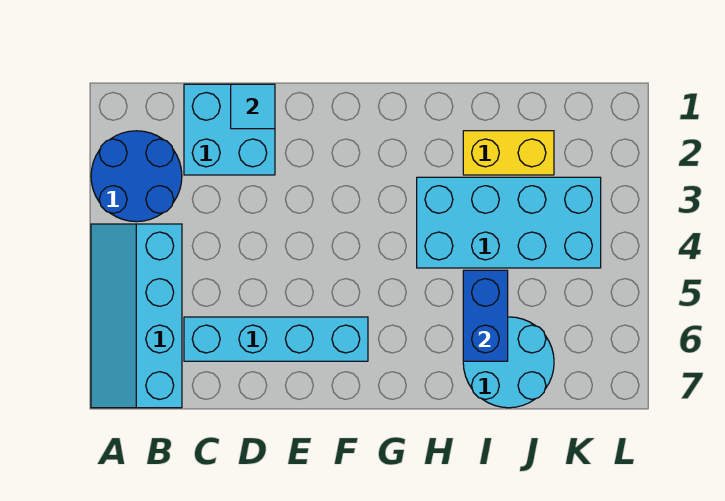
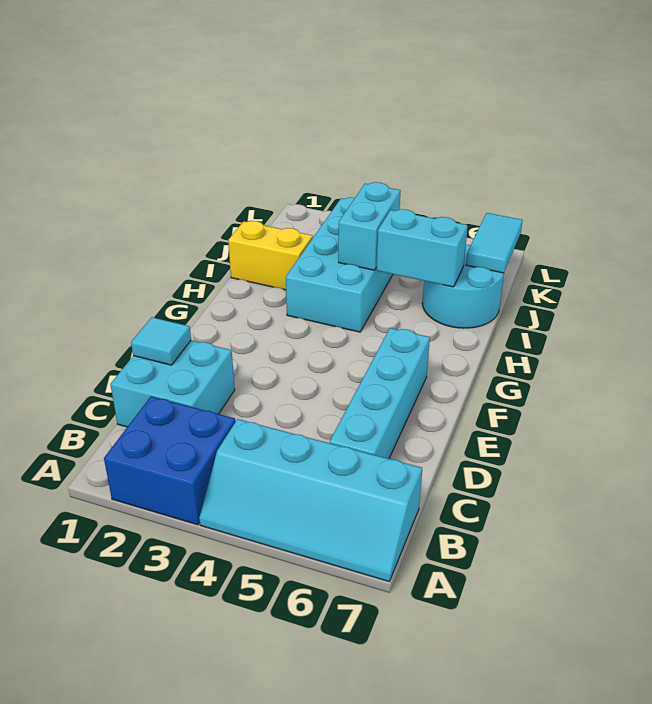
blue 2x2 round brick [91,131,182,222] -> blue 2x2 brick [104,396,236,525]
yellow 1x2 brick [463,131,554,175] -> yellow 1x2 brick turned to [228,221,313,290]
none -> cyan 1x2 brick [338,182,401,270]
blue 1x2 brick [463,270,508,361] -> cyan 1x2 brick [376,209,468,287]
none -> cyan 1x2 tile [466,213,523,273]

